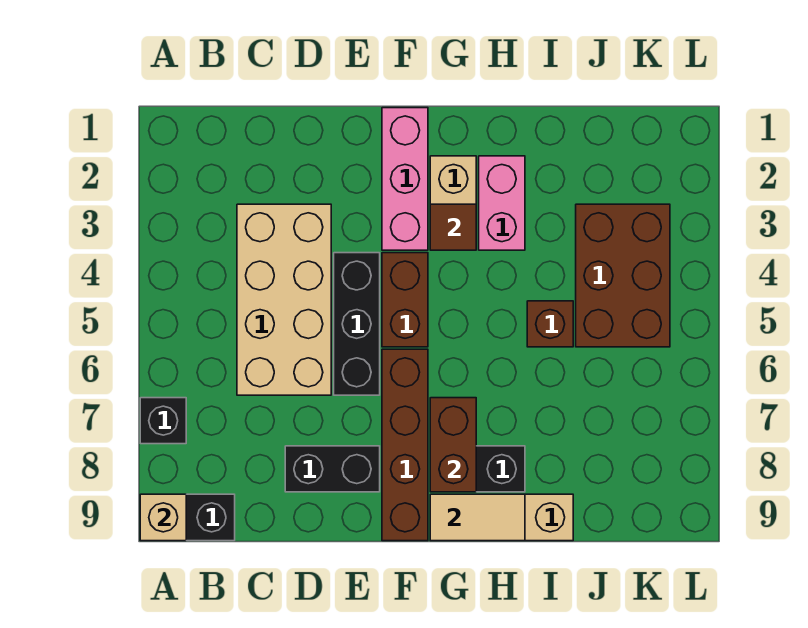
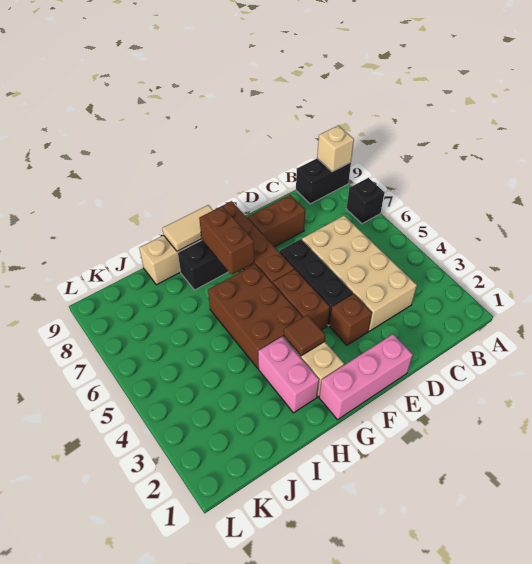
black 1x2 brick [285,446,380,492] -> brown 1x2 brick [248,195,305,247]
pink 1x3 brick [382,108,428,250] -> pink 1x3 brick turned to [319,334,413,420]
brown 1x1 brick [527,301,573,347] -> brown 1x1 brick moved to [330,294,372,345]
brown 2x3 brick [576,204,670,347] -> brown 2x3 brick moved to [208,264,303,368]

